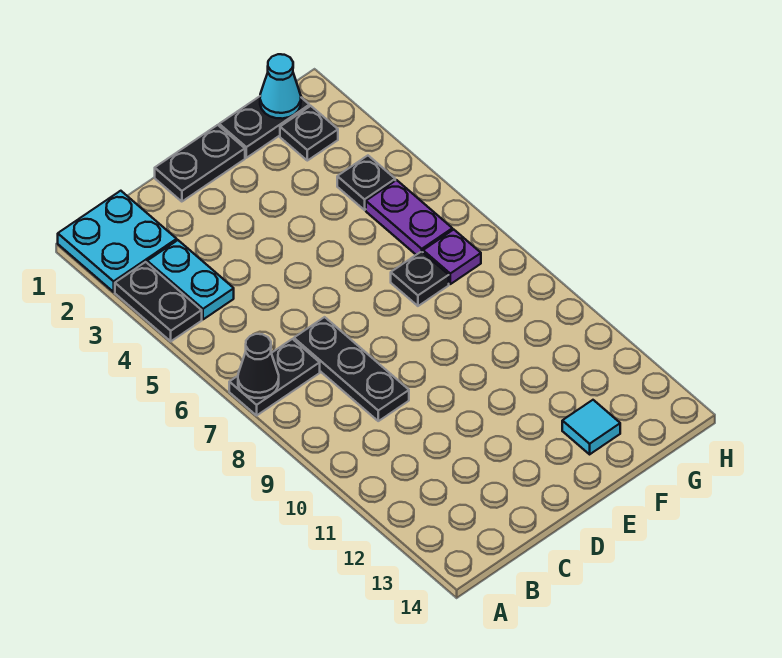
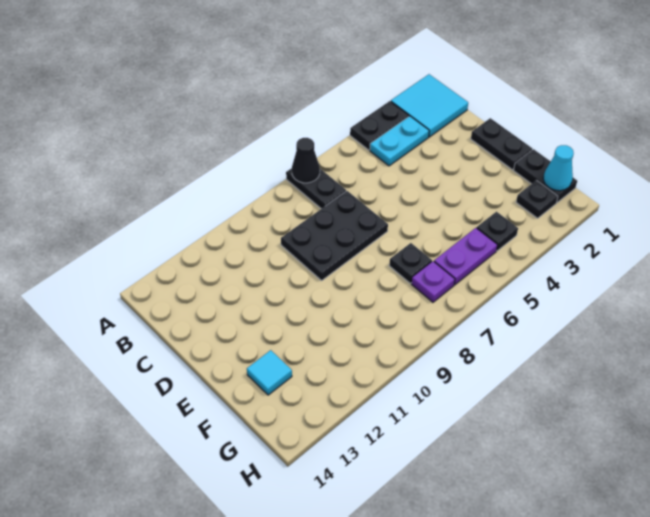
cyan 2x2 plate [58,191,177,292] -> cyan 2x2 tile [391,74,468,137]
black 1x3 plate [294,317,409,421] -> black 2x3 plate [281,191,388,280]

